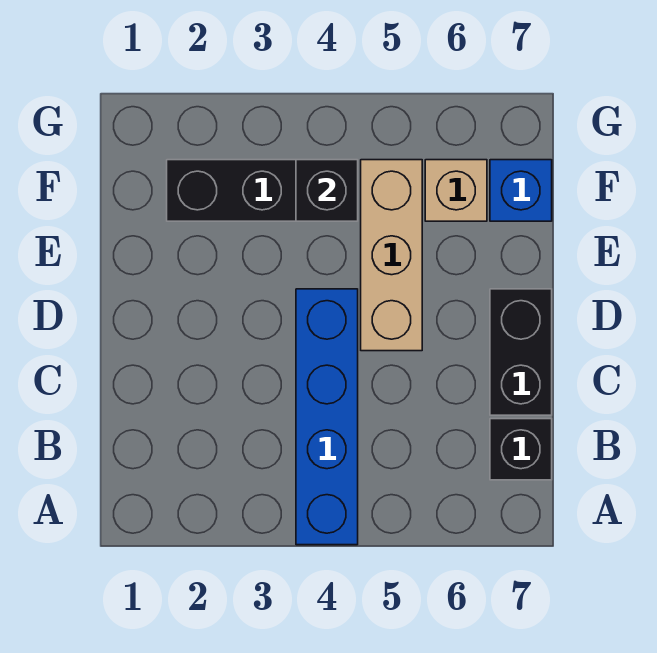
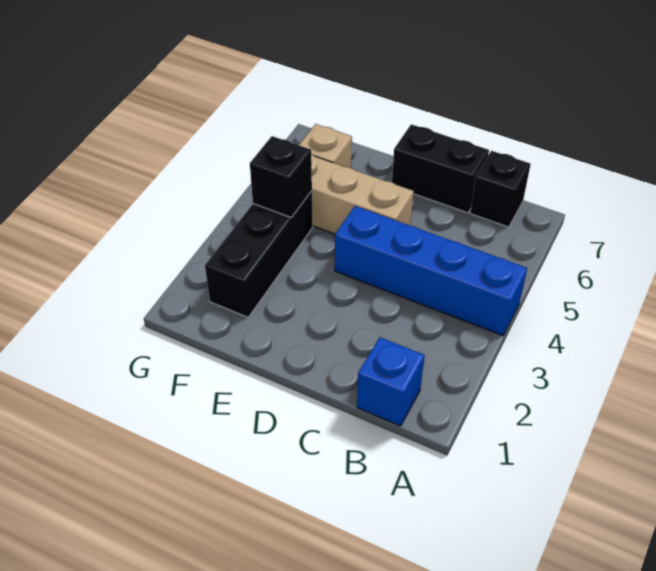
blue 1x1 brick [490,160,552,221] -> blue 1x1 brick moved to [357,337,424,426]

